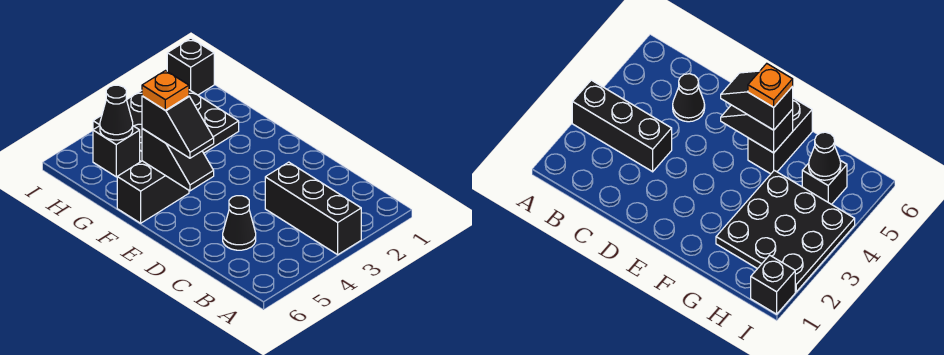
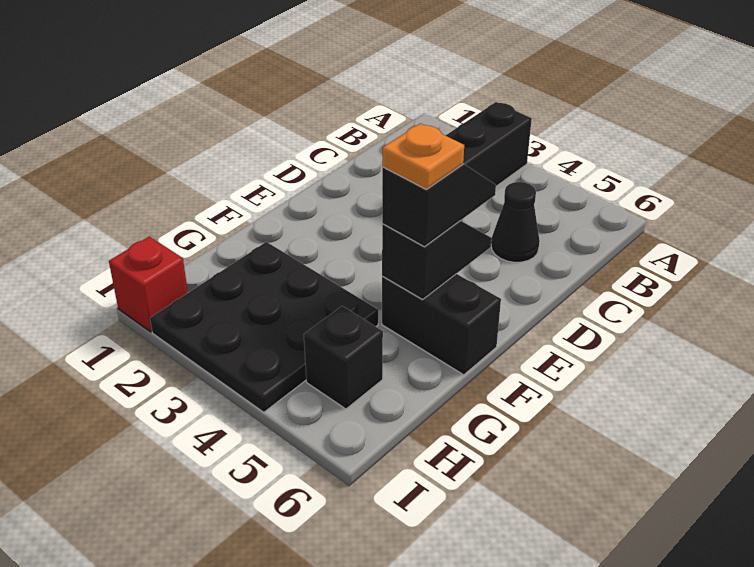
black 1x1 cone [100,85,133,140] -> none
black 1x1 brick [167,38,214,95] -> red 1x1 brick [109,237,188,332]

